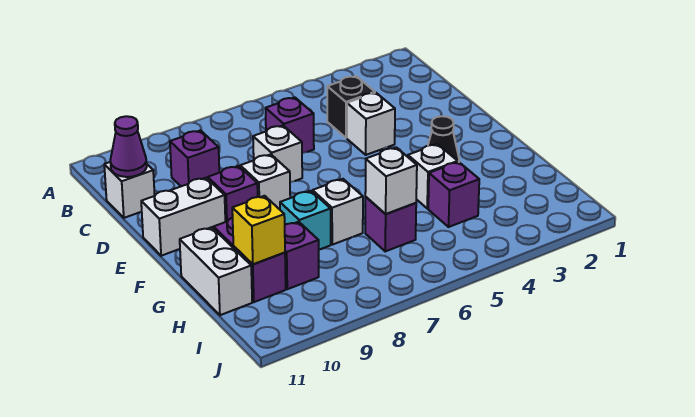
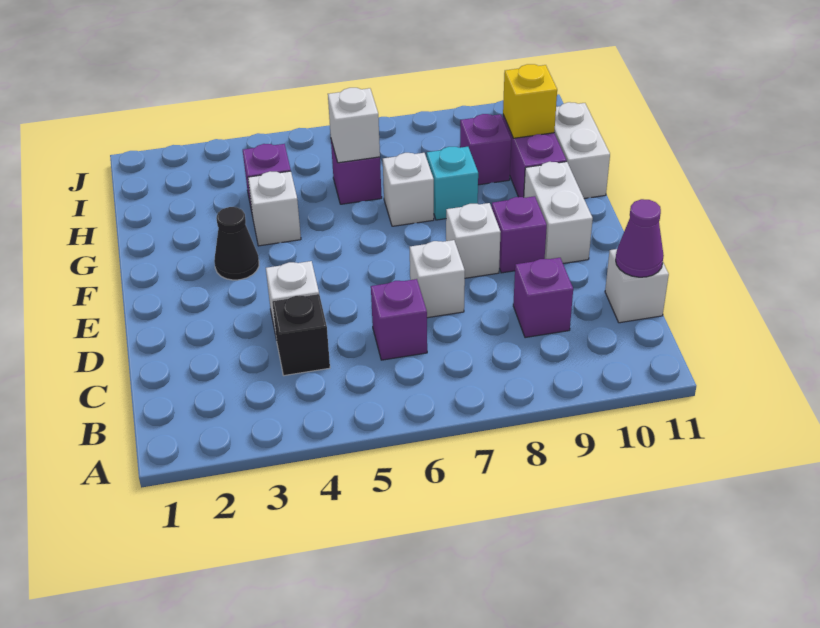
white 1x2 brick [141,178,225,256] -> white 1x2 brick turned to [524,162,593,263]

